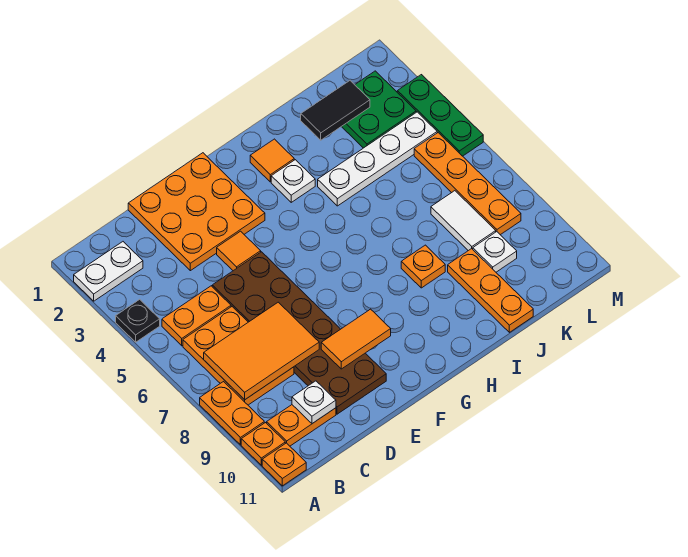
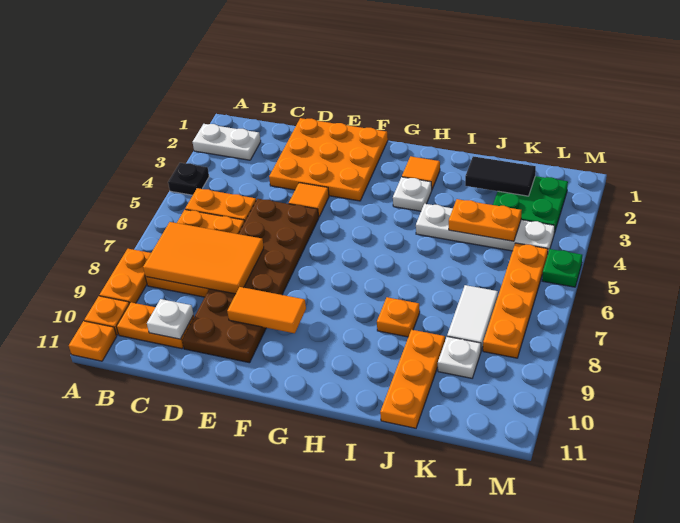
none -> orange 1x2 plate [449,199,522,241]
green 1x3 plate [397,75,483,156] -> green 1x1 plate [542,249,582,287]

